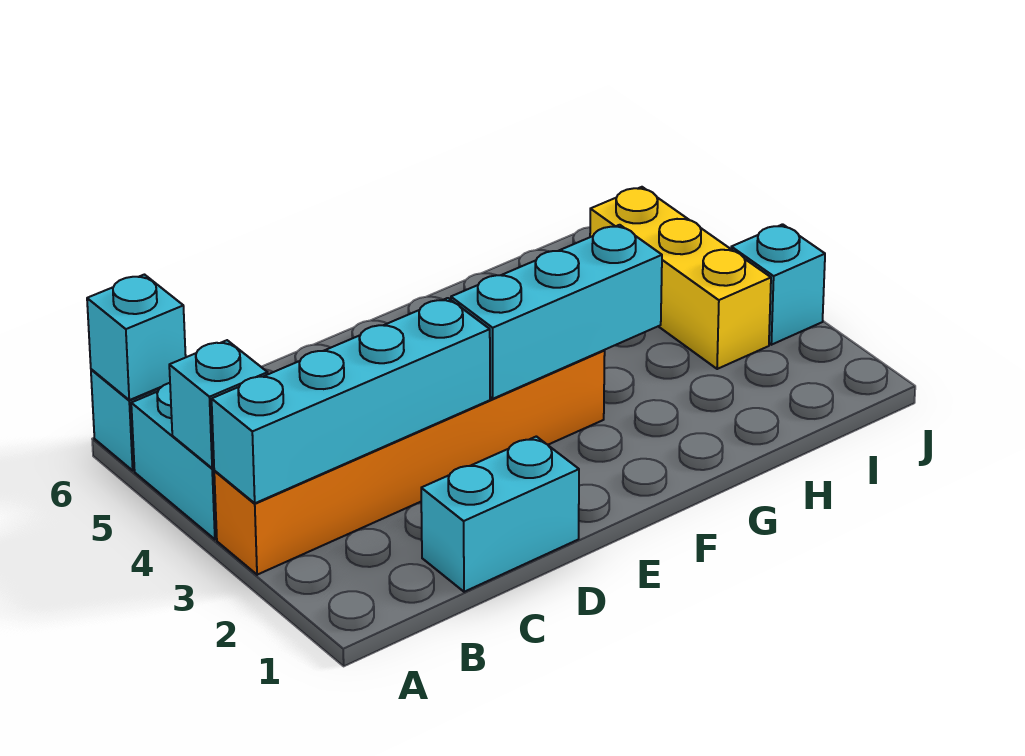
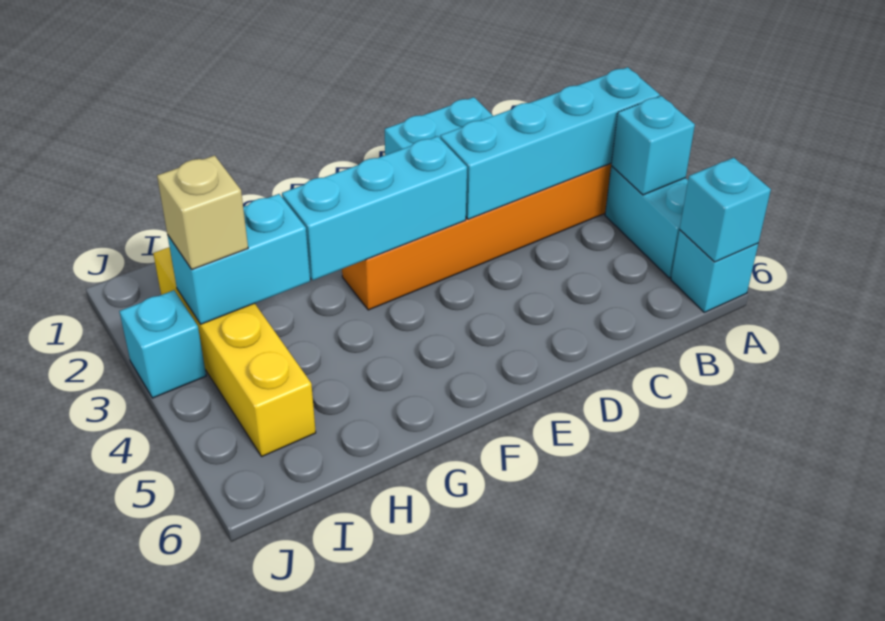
none -> cyan 1x2 brick [168,194,310,324]
yellow 1x3 brick [590,187,771,369] -> yellow 1x4 brick [153,247,316,456]
none -> tan 1x1 brick [157,155,248,270]

